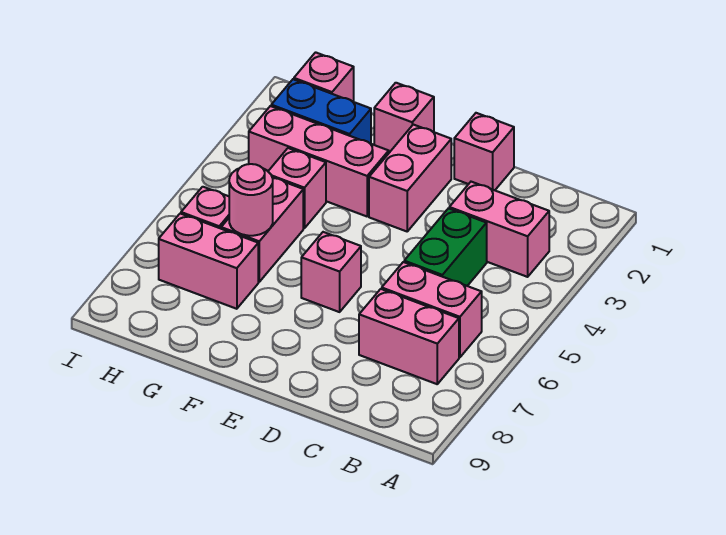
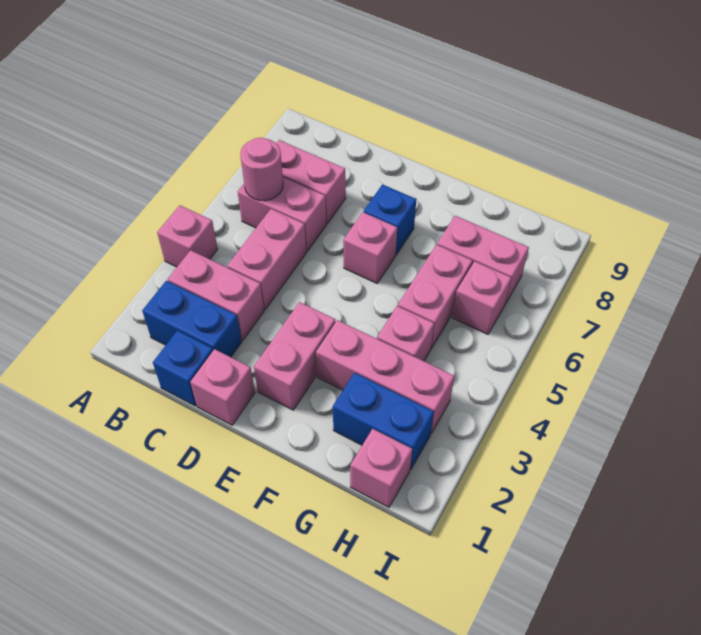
none -> blue 1x2 brick [142,281,242,357]
none -> blue 1x1 brick [153,330,213,406]
green 1x2 brick [404,208,487,286] -> pink 1x2 brick [227,209,306,309]
none -> blue 1x1 brick [364,185,416,255]
pink 1x1 brick [374,83,434,153] -> pink 1x1 brick moved to [157,205,218,267]
pink 1x1 round brick [229,164,273,236] -> pink 1x1 round brick moved to [240,138,283,201]

